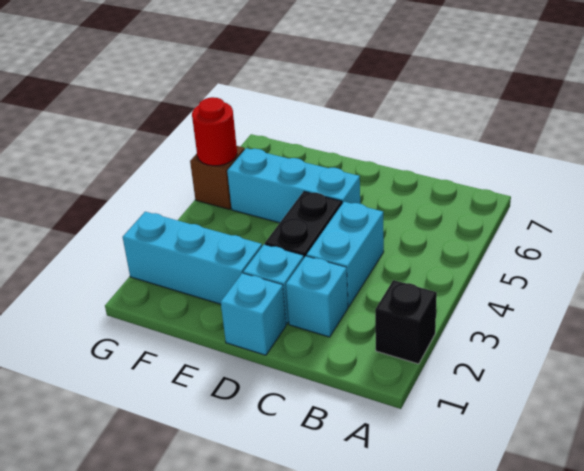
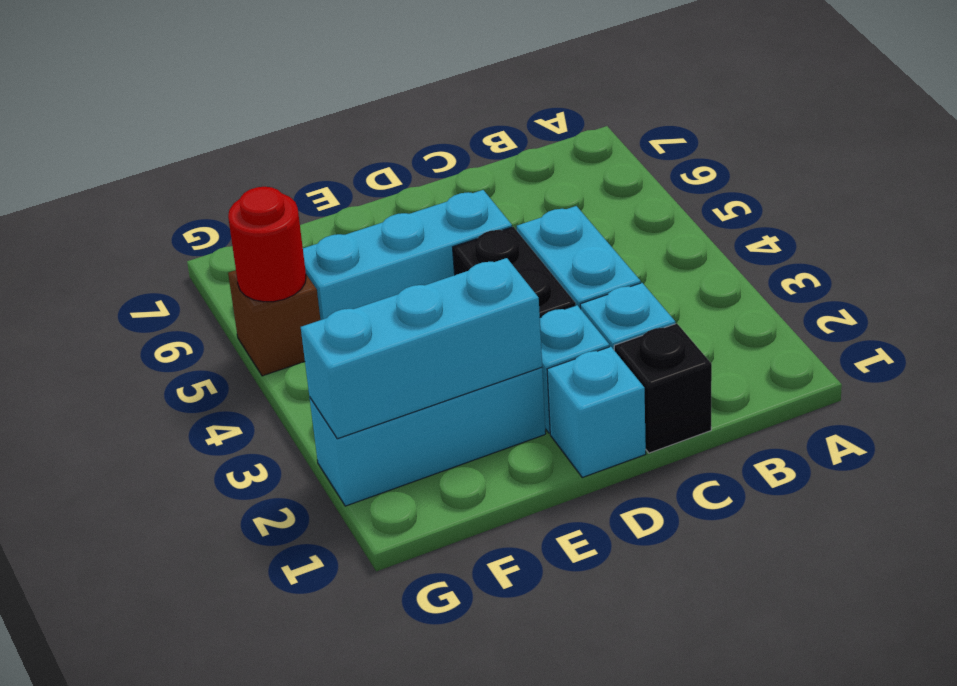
black 1x1 brick [375,280,437,364] -> black 1x1 brick moved to [614,323,712,453]
none -> cyan 1x3 brick [301,258,542,439]

